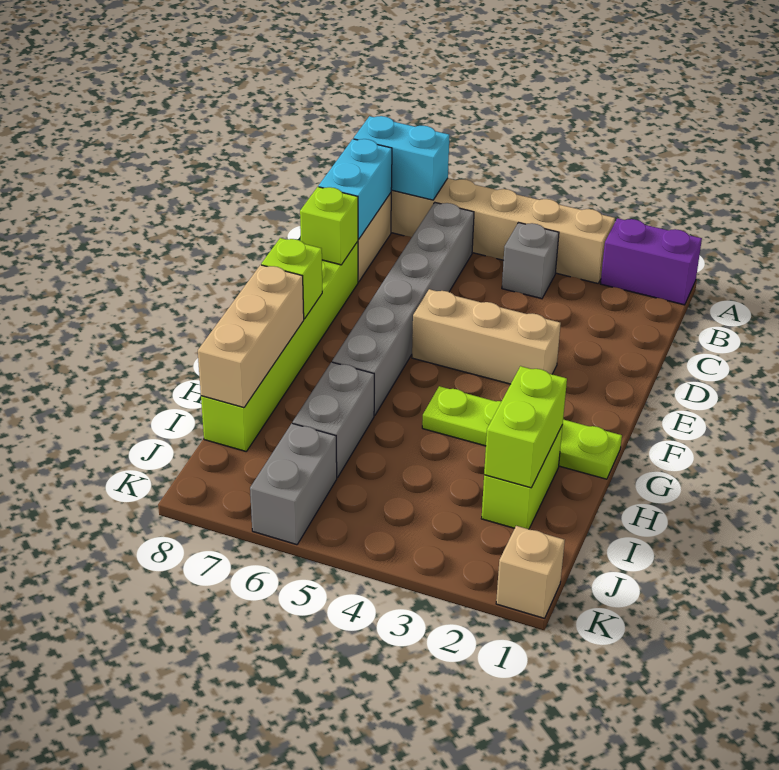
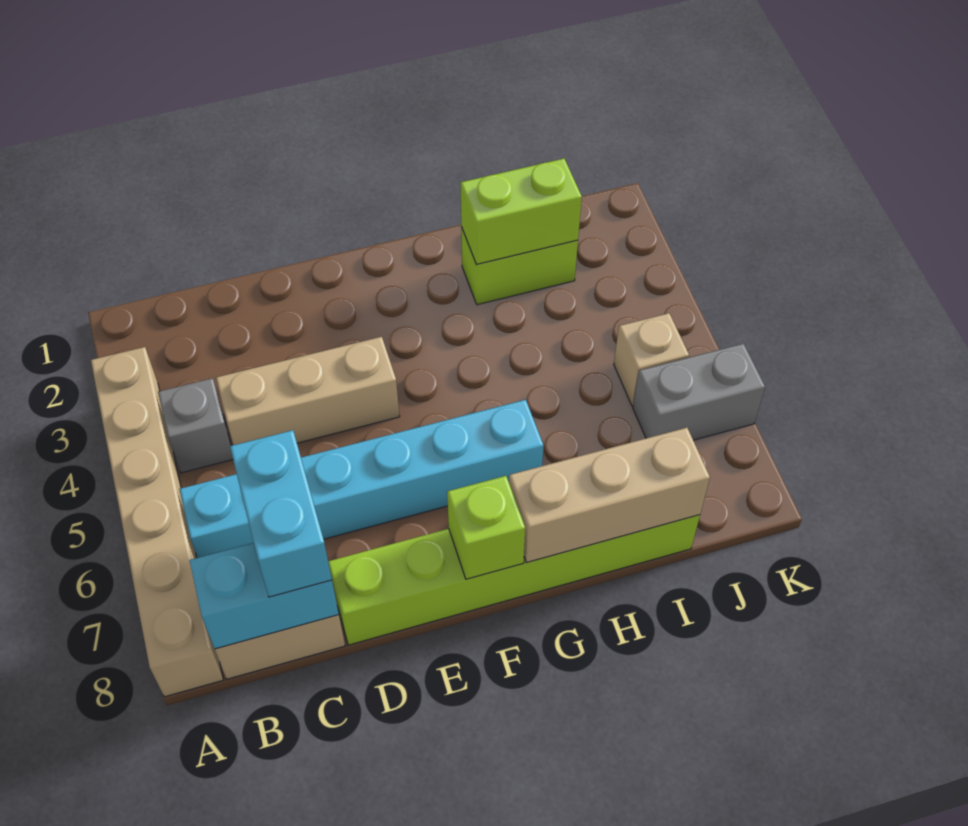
purple 1x2 brick [600,218,702,305] -> none
cyan 1x2 brick [354,116,449,200] -> cyan 1x2 brick moved to [230,430,332,597]
grey 1x6 brick [332,203,474,415] -> cyan 1x6 brick [180,400,543,558]
lime 1x1 brick [300,187,358,265] -> none
tan 1x3 brick [412,289,561,384] -> tan 1x3 brick turned to [216,337,400,445]
lime 1x4 plate [422,386,622,479] -> none
grey 1x2 brick [293,362,374,478] -> none
tan 1x1 brick [496,526,565,618] -> tan 1x1 brick moved to [614,313,689,406]

